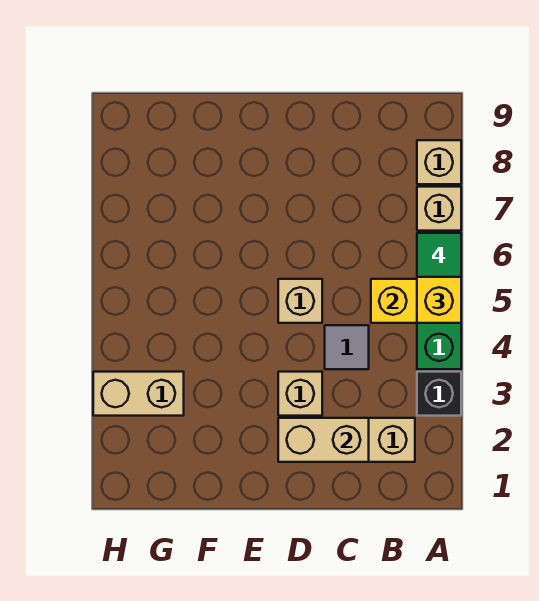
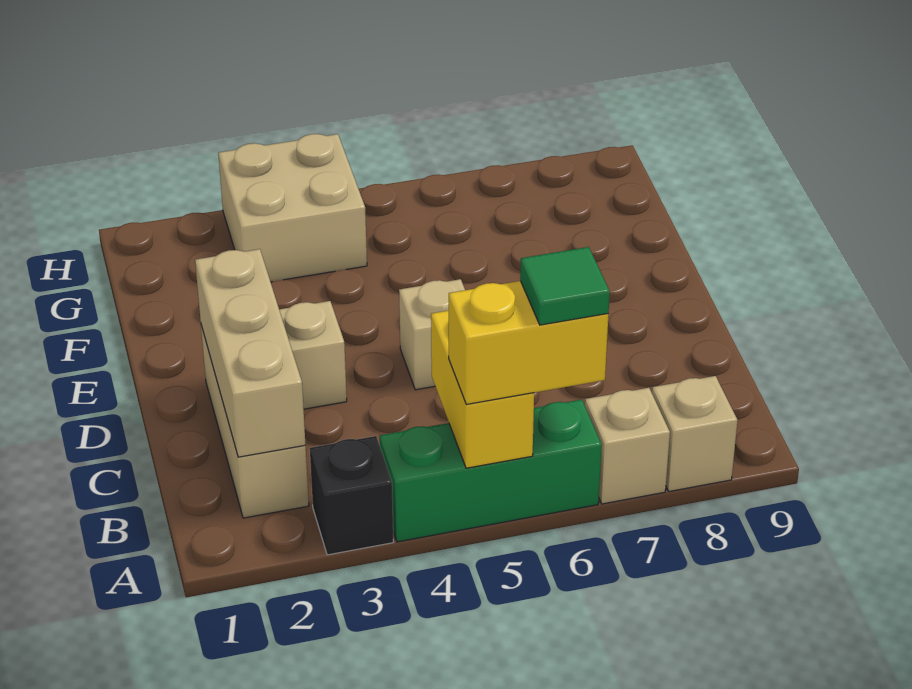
tan 1x2 brick [278,418,369,462] -> tan 1x3 brick [195,249,305,457]
grey 1x1 tile [325,325,369,369] -> none
tan 1x2 brick [93,372,184,416] -> tan 2x2 brick [218,134,367,282]

